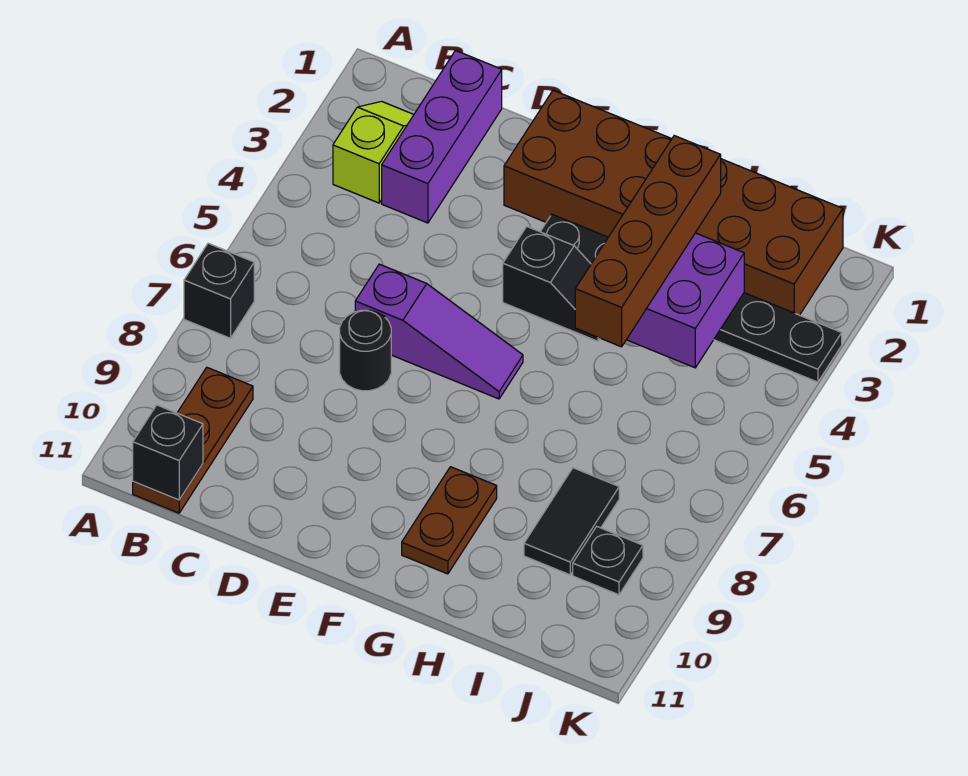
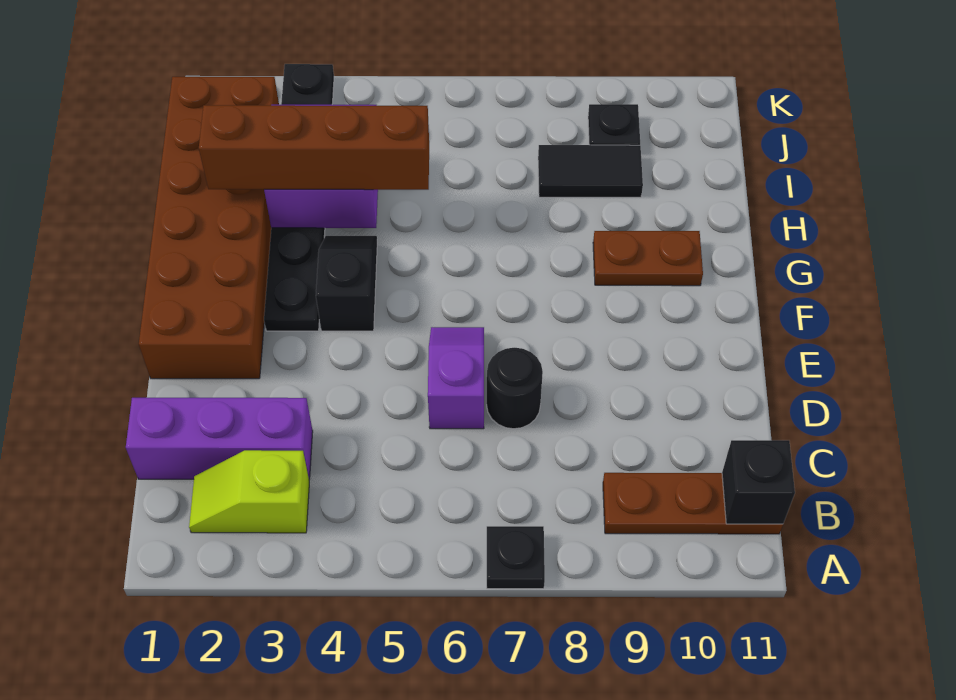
black 1x1 brick [184,243,254,338] -> black 1x1 plate [487,526,545,589]
purple 1x3 slope [355,264,523,399] -> purple 1x2 slope [428,327,484,429]

